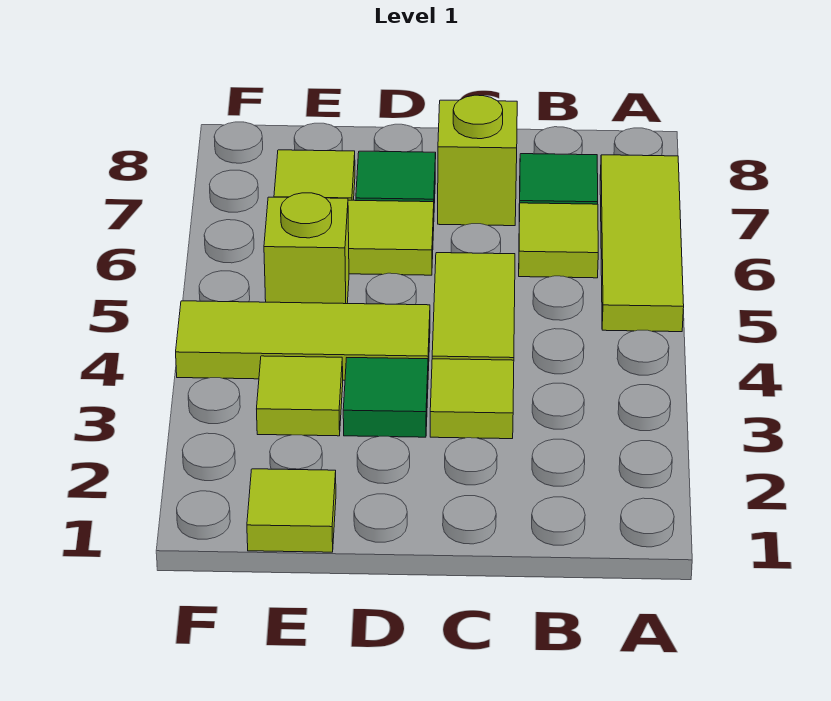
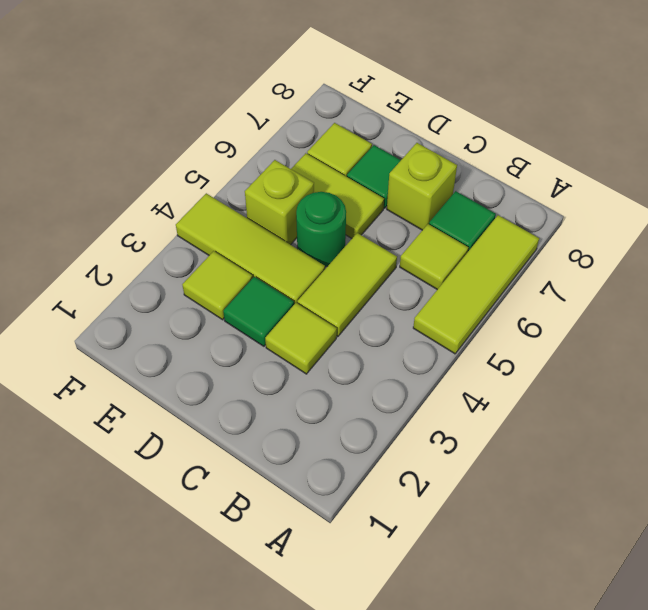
none -> green 1x1 round brick [296,192,346,267]
lime 1x1 tile [247,469,336,552] -> none

